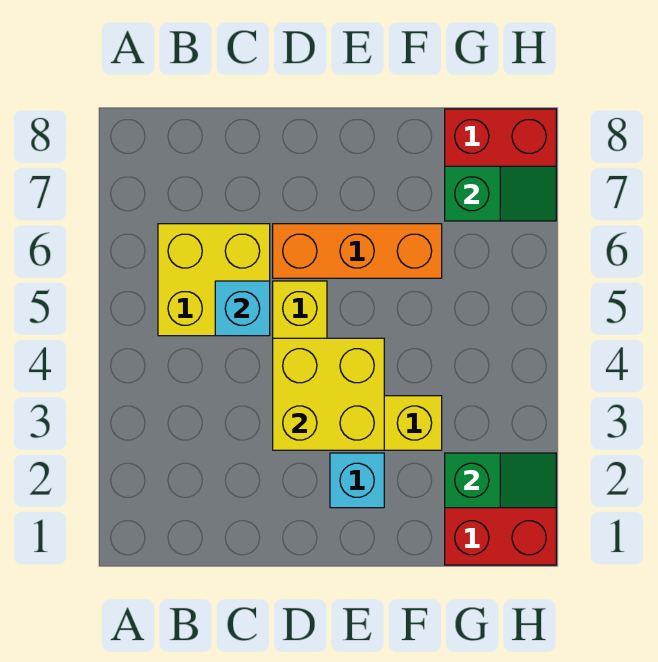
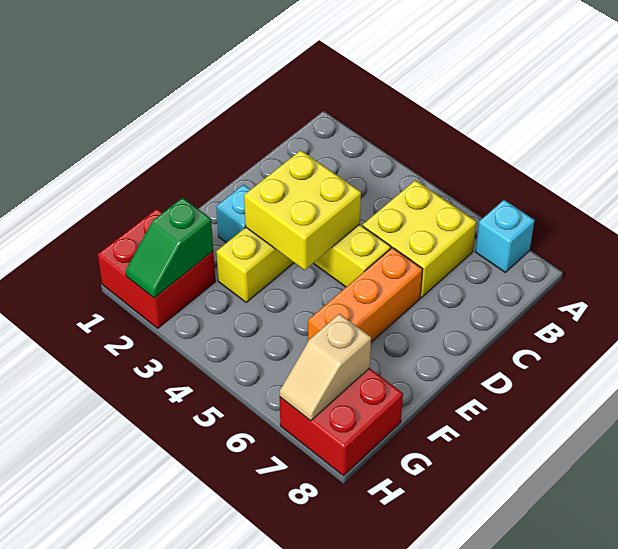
cyan 1x1 brick [215,281,270,336] -> cyan 1x1 brick moved to [476,200,535,272]
green 1x2 slope [445,166,556,221] -> tan 1x2 slope [280,314,371,421]

